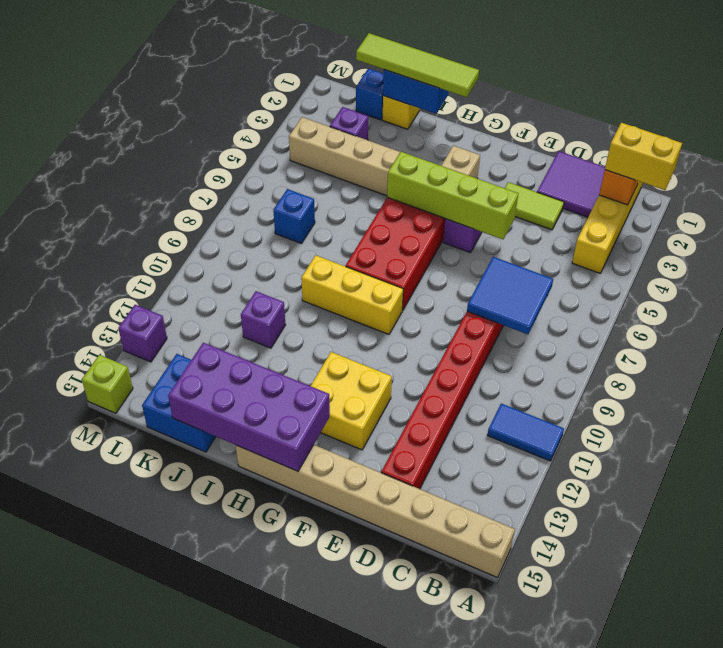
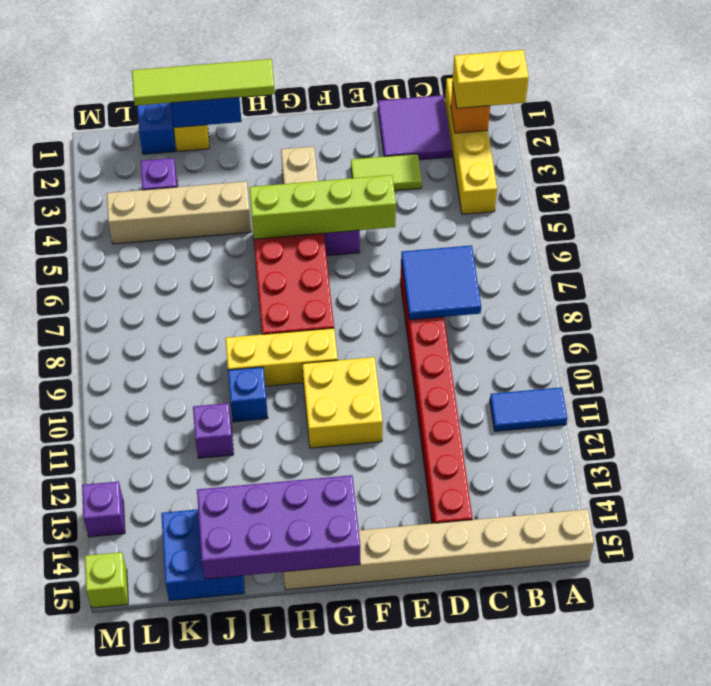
yellow 2x2 brick [311,352,392,450] -> yellow 2x2 brick moved to [303,357,383,448]
blue 1x1 brick [273,189,315,244] -> blue 1x1 brick moved to [228,367,268,422]

